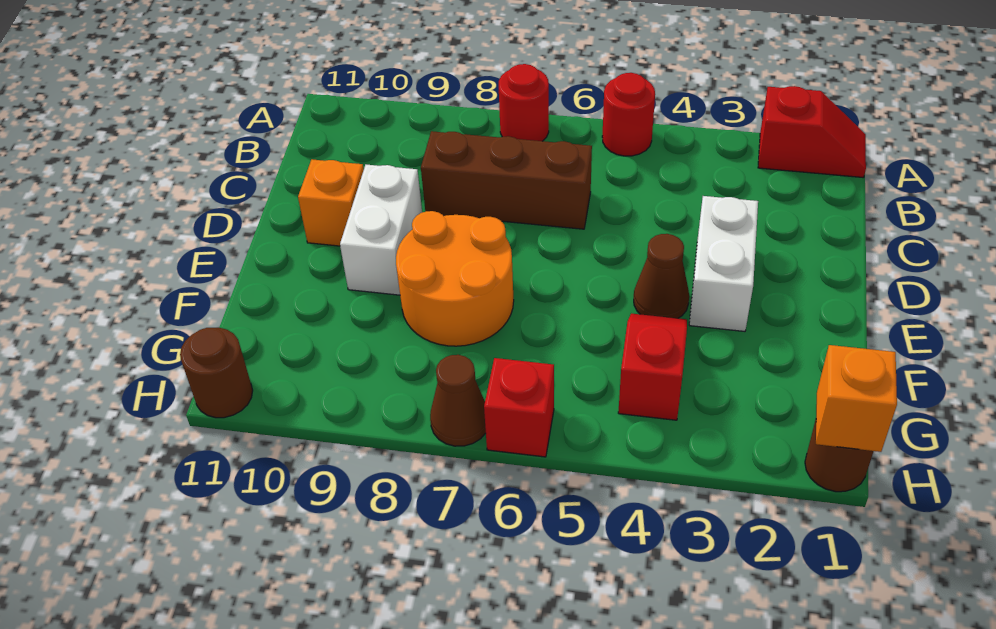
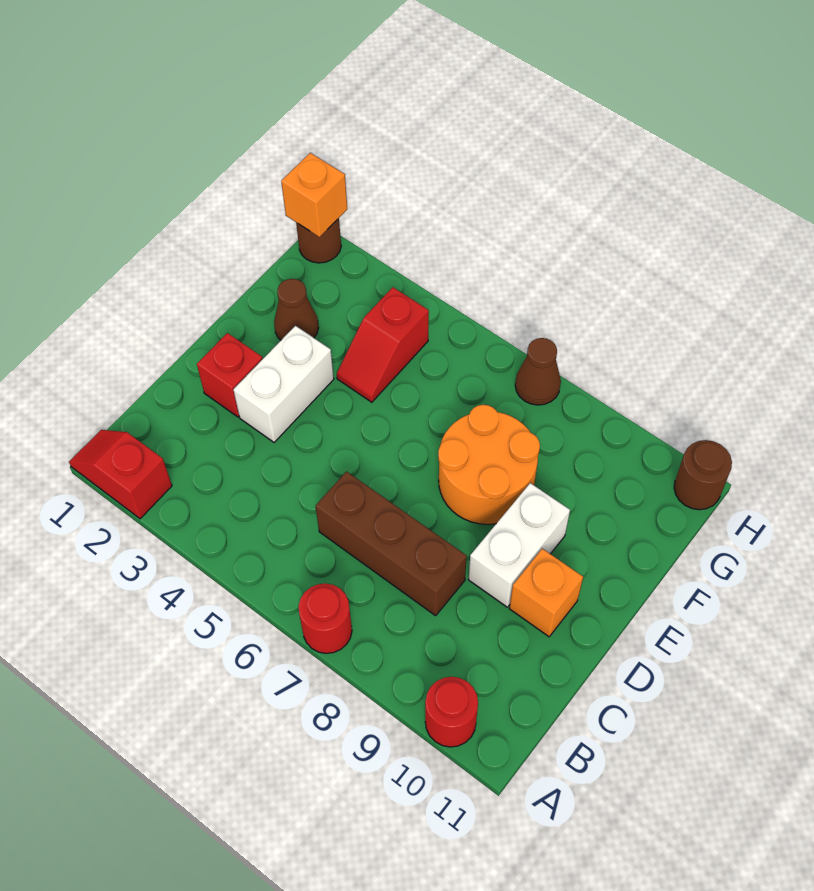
red 1x1 round brick [602,73,655,156] -> red 1x1 round brick moved to [425,677,478,747]
brown 1x1 cone [634,234,689,318] -> brown 1x1 cone moved to [274,279,319,340]
red 1x1 brick [484,358,554,457] -> red 1x1 brick moved to [197,333,263,417]

